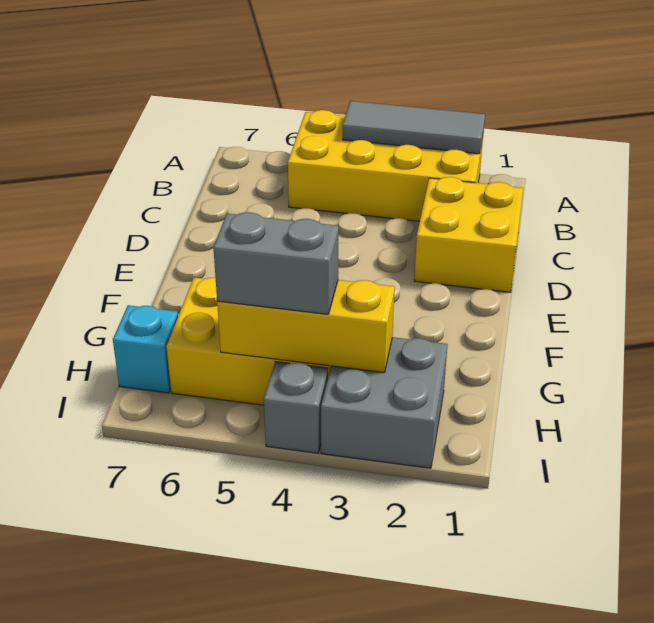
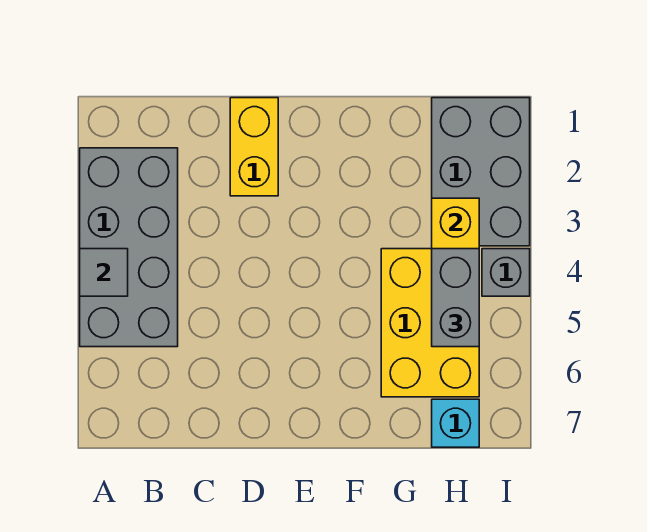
yellow 2x4 brick [288,110,484,221] -> grey 2x4 brick [80,148,178,347]
grey 1x3 tile [343,101,485,154] -> grey 1x1 tile [80,249,128,296]
yellow 2x2 brick [414,177,523,292] -> yellow 1x2 brick [230,98,278,196]
grey 2x2 brick [321,337,448,468] -> grey 2x3 brick [432,98,530,246]

